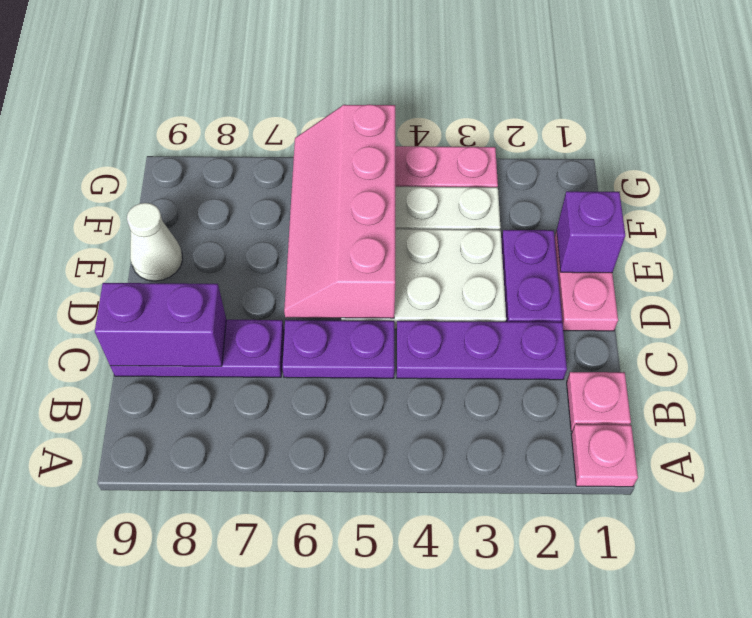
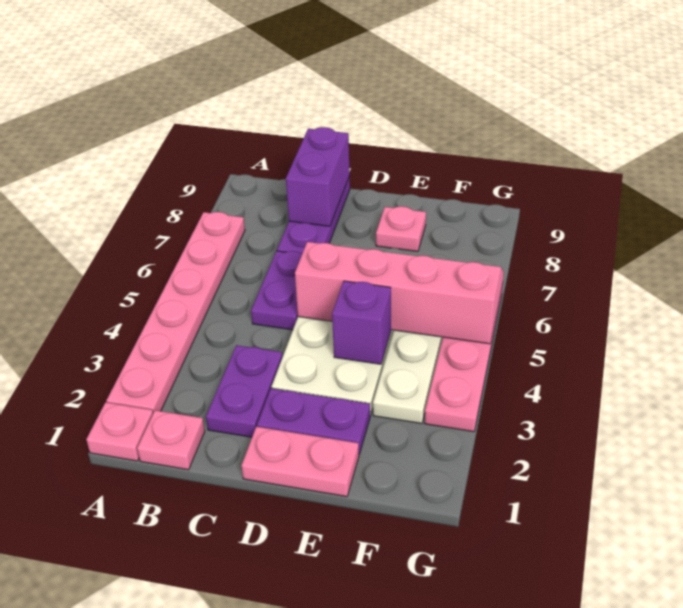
none -> pink 1x6 plate [106,212,245,413]
purple 1x3 plate [397,321,567,380] -> purple 1x2 plate [206,345,282,437]
purple 1x1 brick [557,191,625,273] -> purple 1x1 brick moved to [332,281,391,364]
none -> pink 1x1 plate [376,206,426,251]
white 1x1 cone [127,203,183,281] -> none

